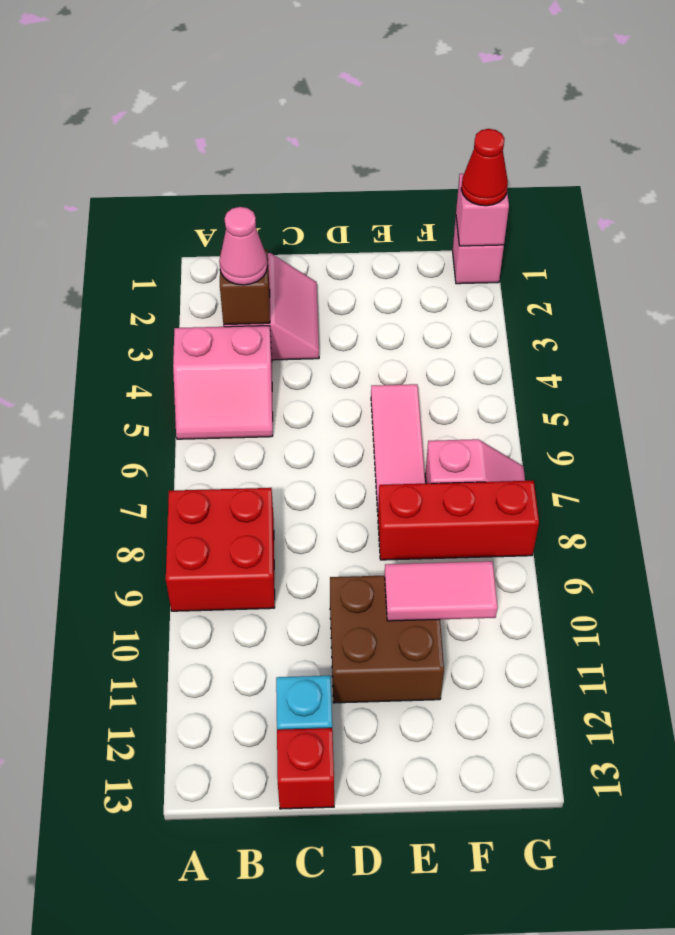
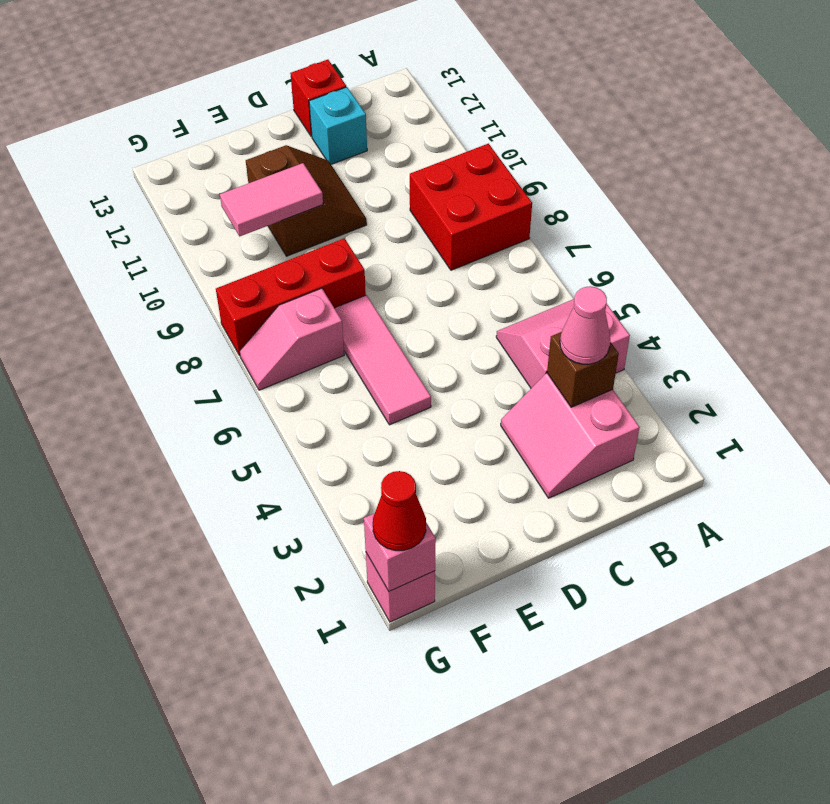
brown 2x2 brick [330,576,444,703] -> brown 2x2 slope [246,145,367,256]

